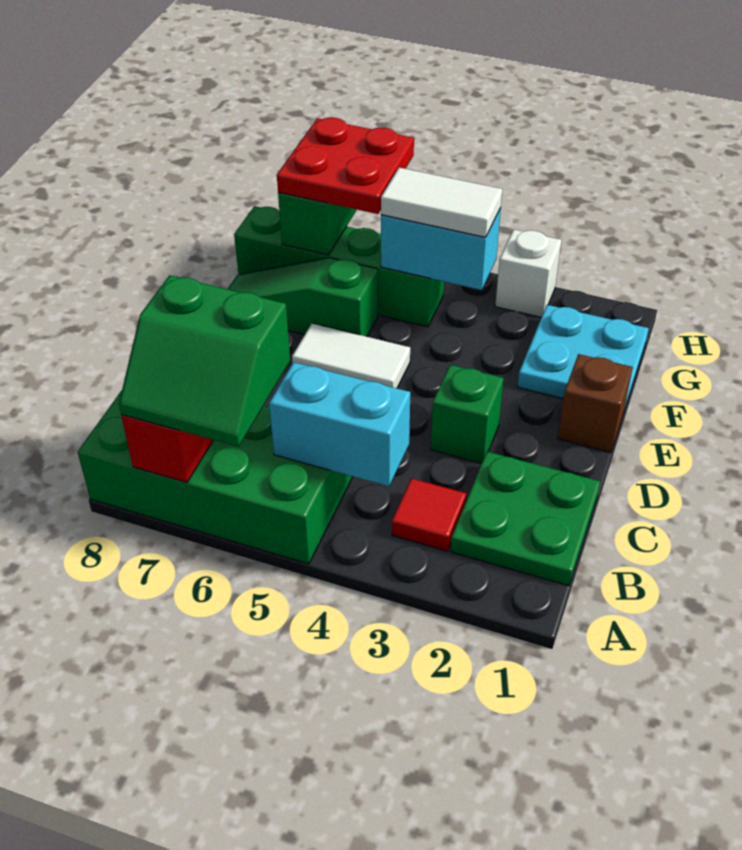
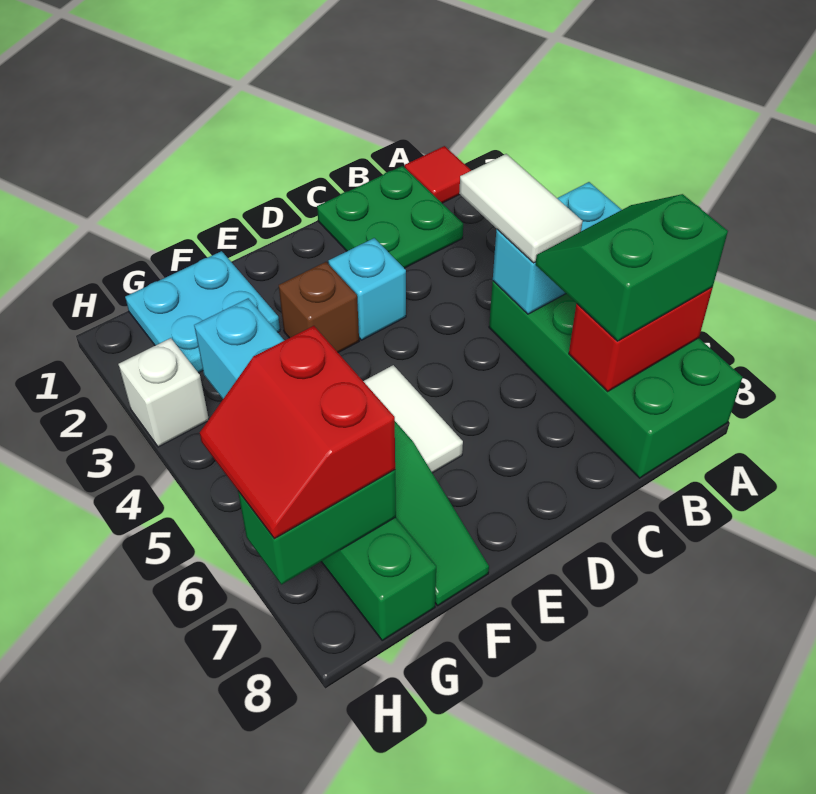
green 2x2 slope [119,275,290,447] -> green 2x2 slope turned to [535,194,728,341]
red 1x1 tile [392,478,466,551] -> red 1x1 tile moved to [405,146,471,203]
cyan 1x2 brick [269,362,410,486] -> cyan 1x2 brick turned to [493,182,622,314]
green 1x1 brick [431,365,504,463] -> cyan 1x1 brick [328,238,406,340]
brown 1x1 brick [557,354,633,452] -> brown 1x1 brick moved to [279,262,359,352]
white 1x2 tile [381,168,502,237] -> white 1x2 tile moved to [459,154,583,263]
red 2x2 plate [277,118,414,214] -> red 2x2 slope [200,326,395,539]

